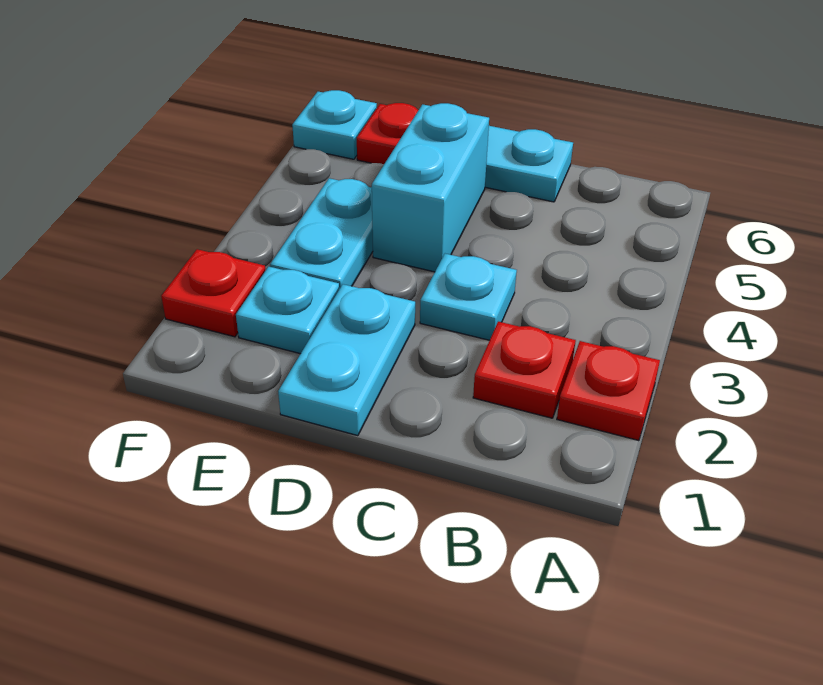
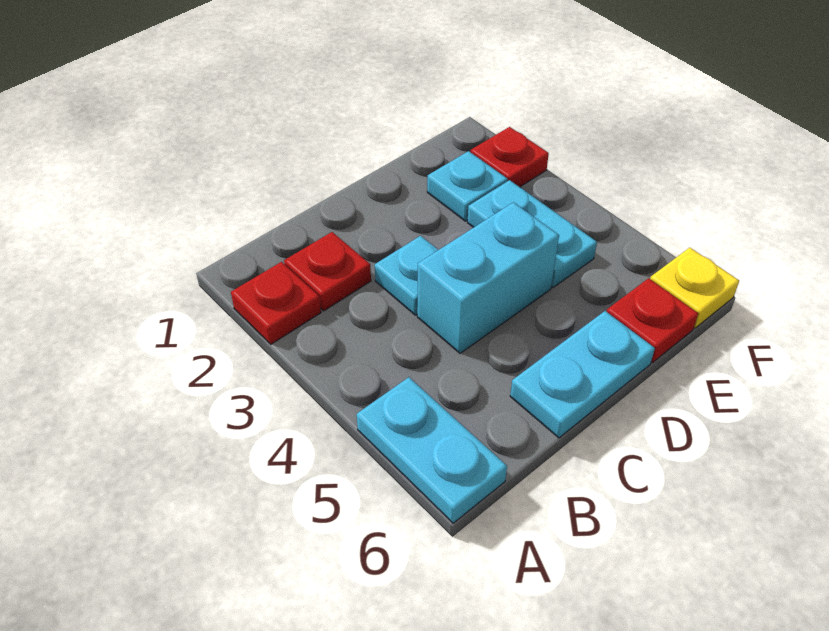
cyan 1x2 plate [278,284,415,436] -> cyan 1x2 plate moved to [357,377,507,523]
cyan 1x2 brick [372,103,489,272] -> cyan 1x2 brick turned to [417,202,559,353]
cyan 1x1 plate [292,90,377,159] -> yellow 1x1 plate [650,248,739,328]

